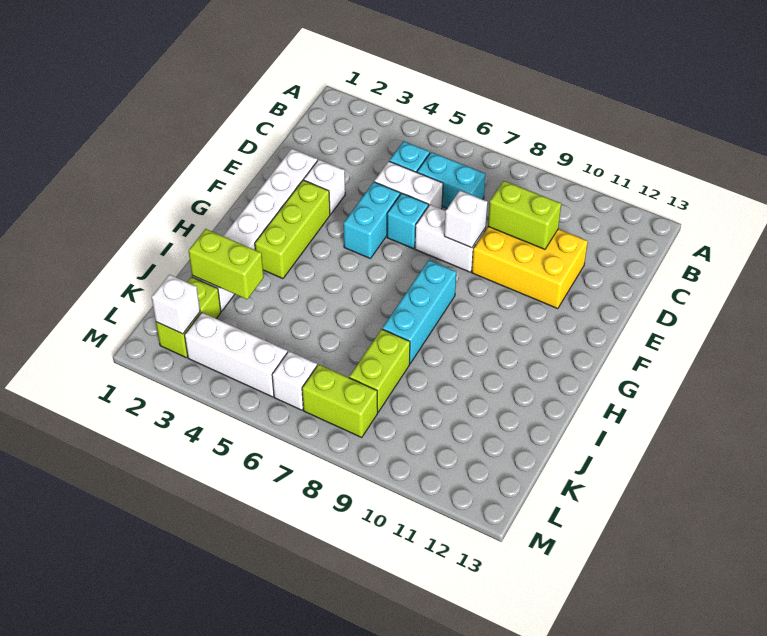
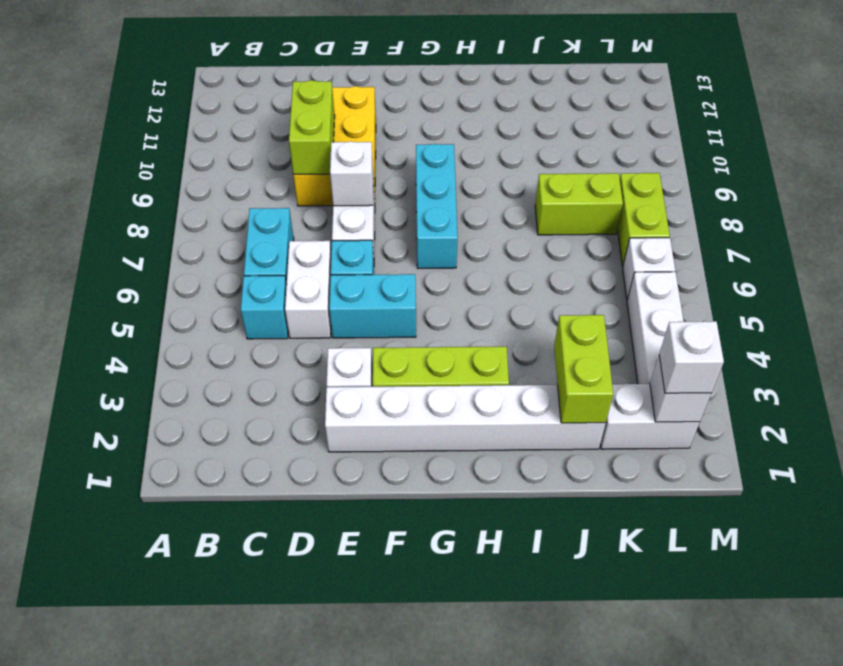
cyan 1x3 brick [382,260,456,363] -> cyan 1x3 brick turned to [416,144,458,269]
lime 1x2 brick [156,277,221,358] -> white 1x2 brick [600,384,700,449]
none -> white 1x1 brick [659,321,724,393]

